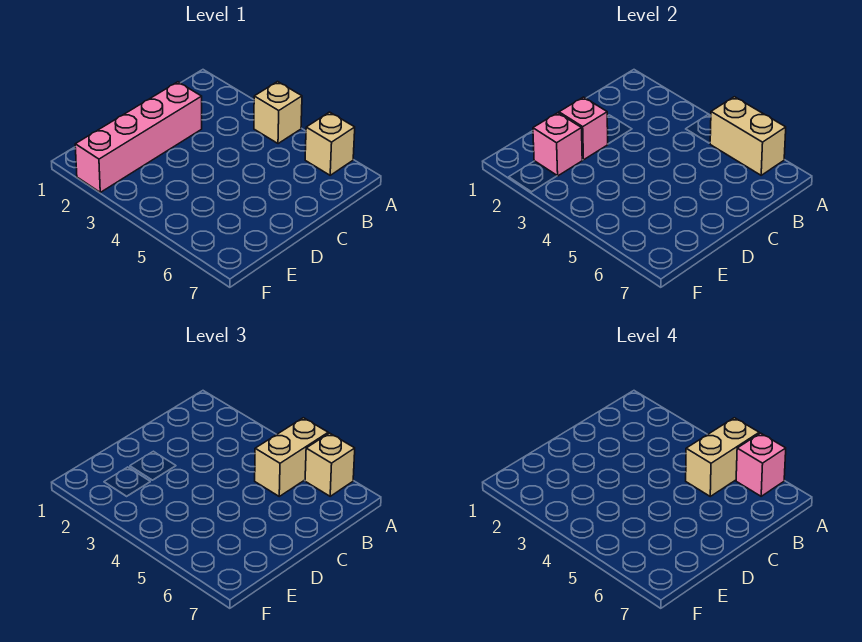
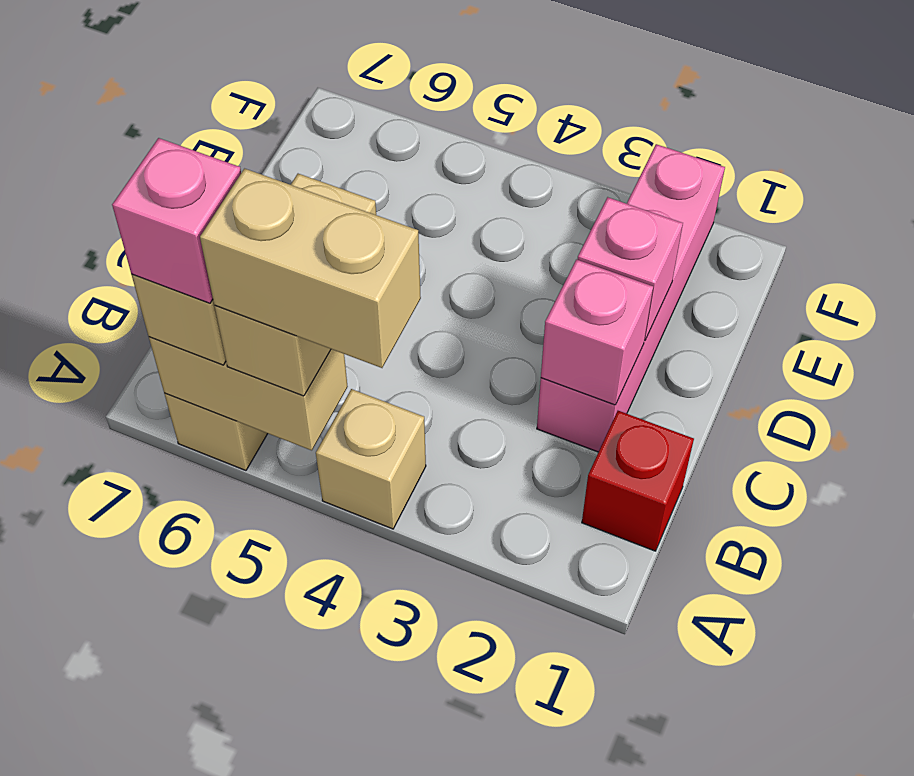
tan 1x2 brick [686,418,759,496] -> tan 1x2 brick turned to [200,169,421,368]
none -> red 1x1 brick [582,411,694,551]
pink 1x1 brick [533,113,582,176] -> pink 1x1 brick moved to [541,260,653,405]

